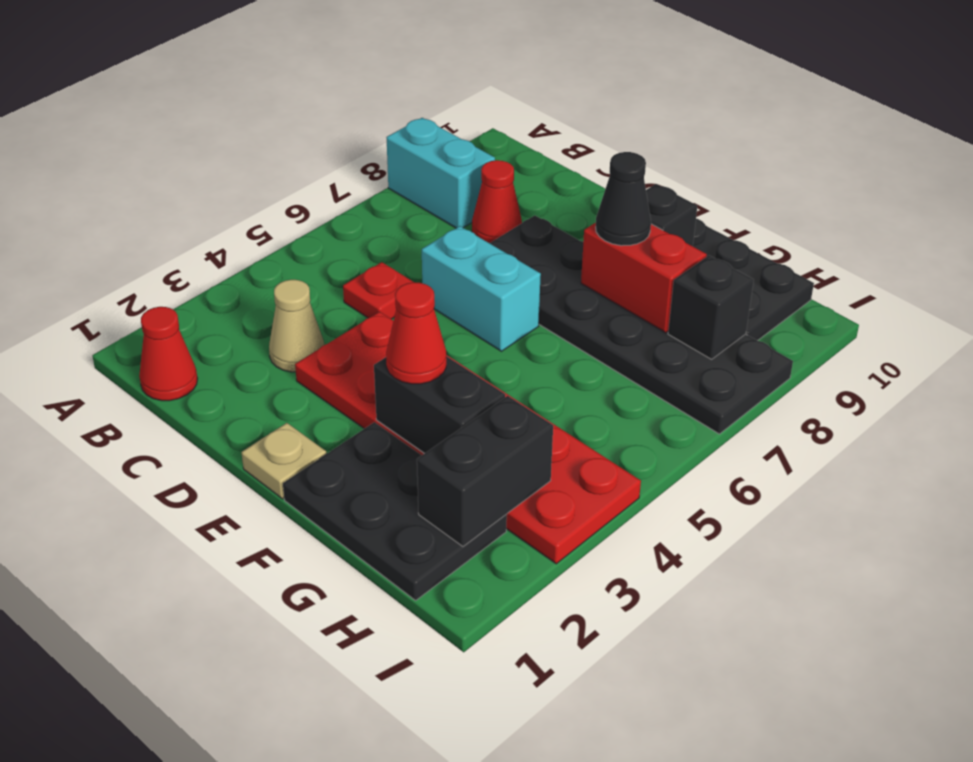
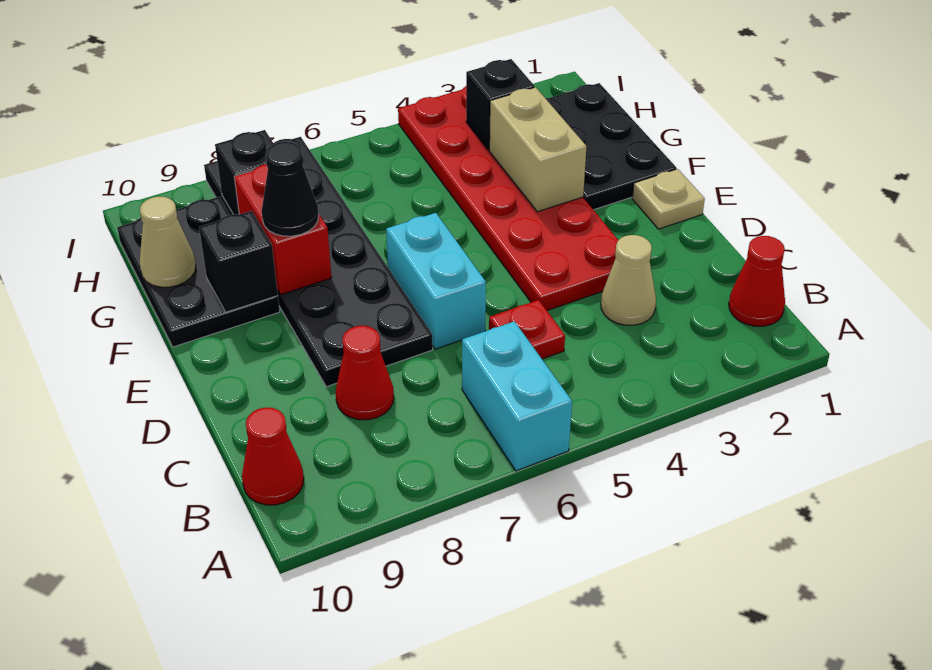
cyan 1x2 brick [386,118,495,228] -> cyan 1x2 brick moved to [462,321,572,471]
black 1x2 brick [374,356,505,454] -> tan 1x2 brick [489,87,587,212]
red 1x1 cone [386,282,446,384] -> red 1x1 cone moved to [242,407,304,505]
none -> tan 1x1 cone [139,196,196,287]
black 1x2 brick [417,396,553,546] -> black 1x1 brick [466,59,535,150]

